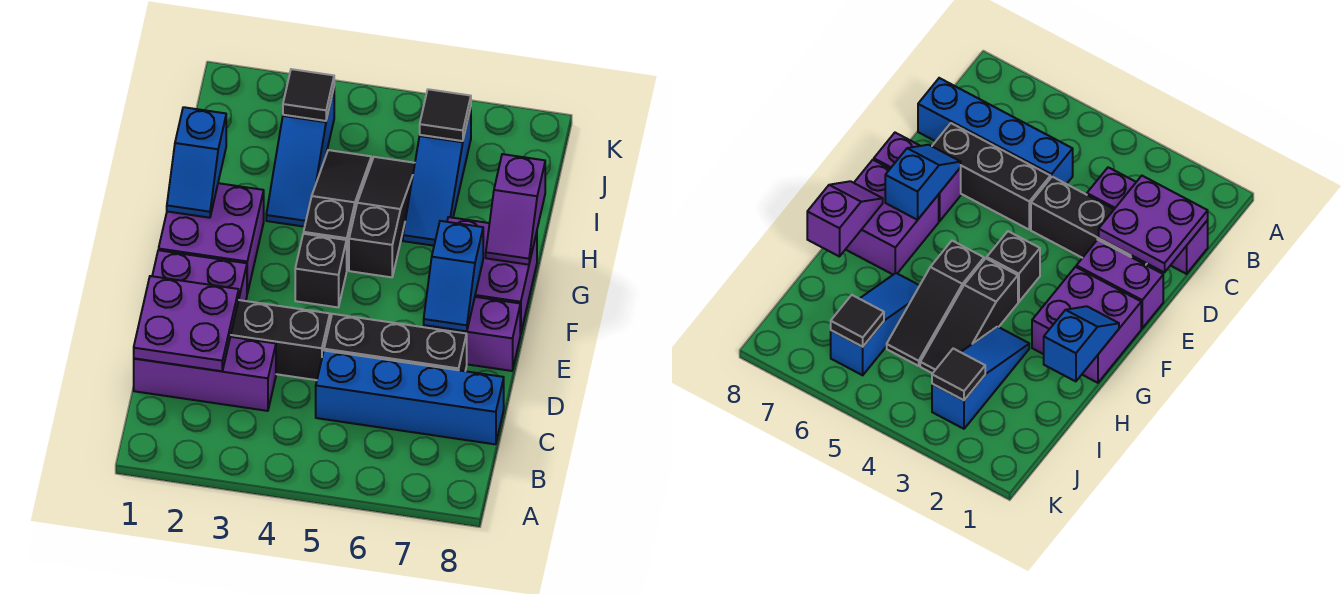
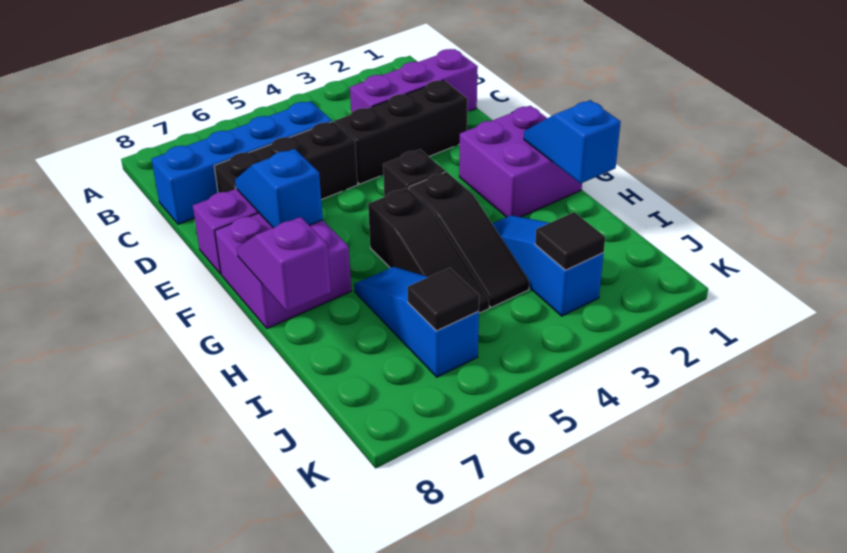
purple 2x2 plate [134,276,239,371] -> none
purple 1x2 brick [152,250,247,301] -> none

